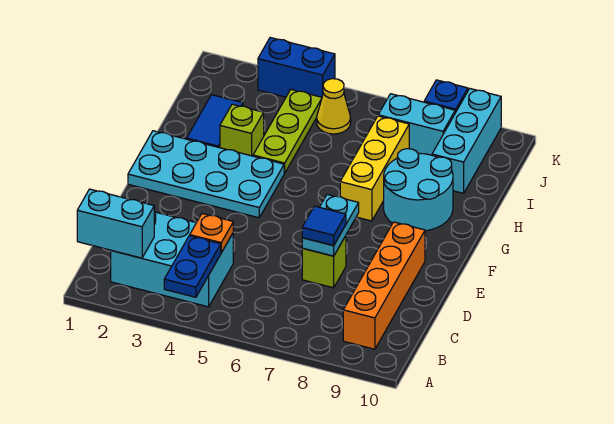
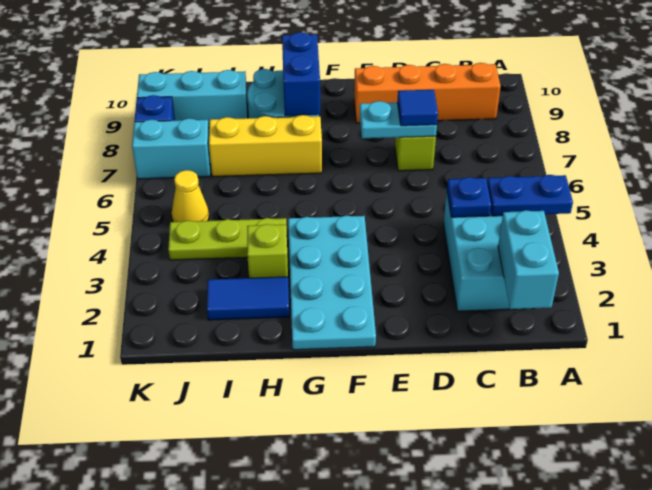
orange 1x1 plate [190,214,233,253] -> blue 1x1 plate [447,177,491,217]
cyan 1x2 brick [378,94,455,155] -> cyan 1x2 brick turned to [132,118,211,179]
blue 1x2 brick [258,38,335,97] -> blue 1x2 brick moved to [282,32,320,116]

